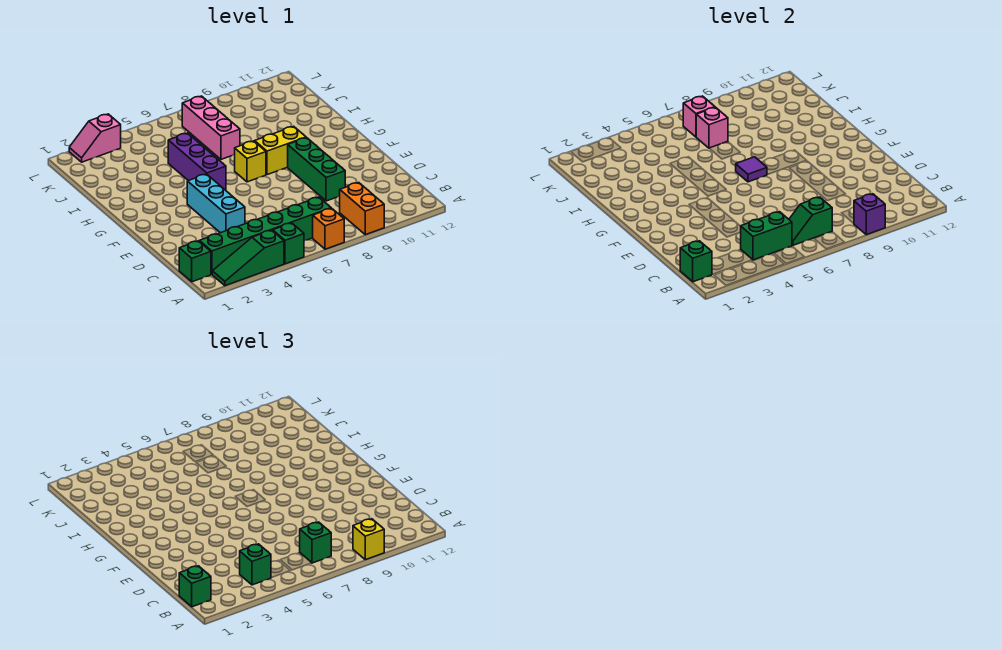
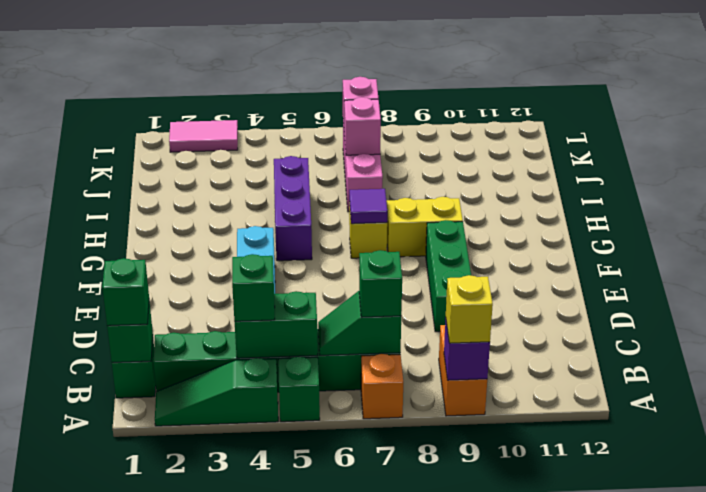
pink 1x2 slope [69,114,121,162] -> pink 1x2 tile [169,120,238,152]

